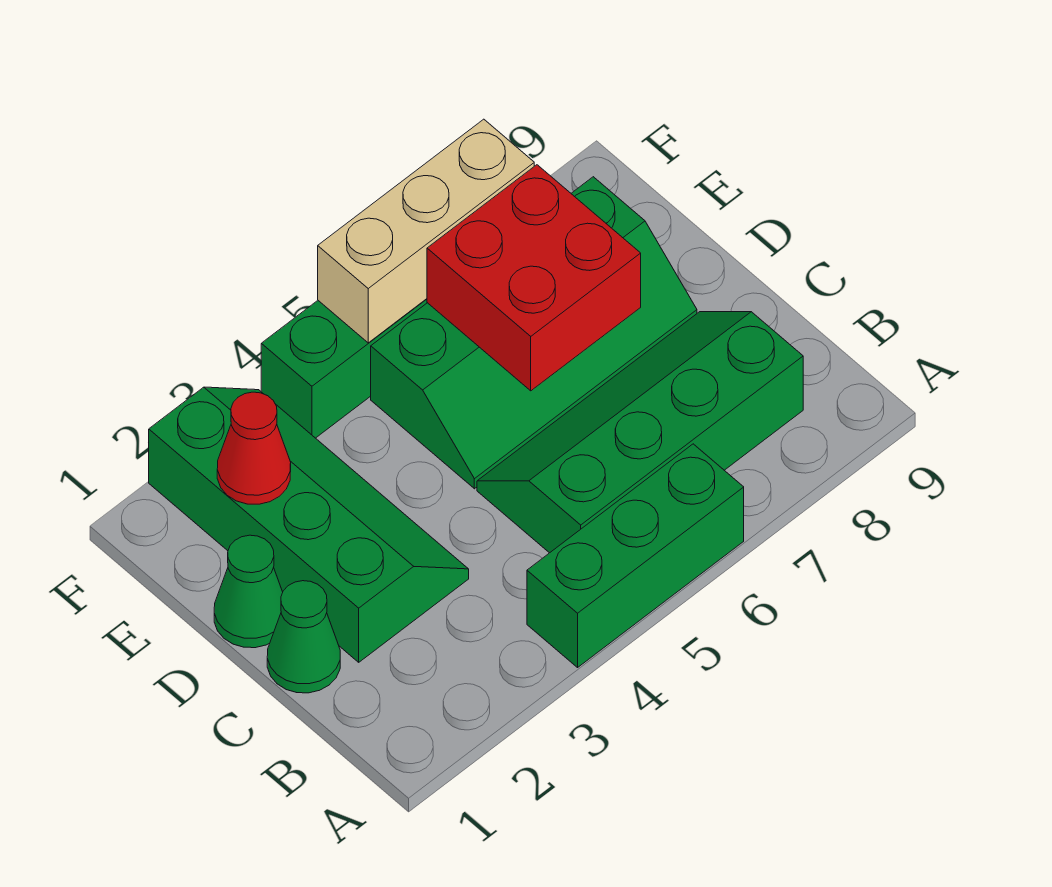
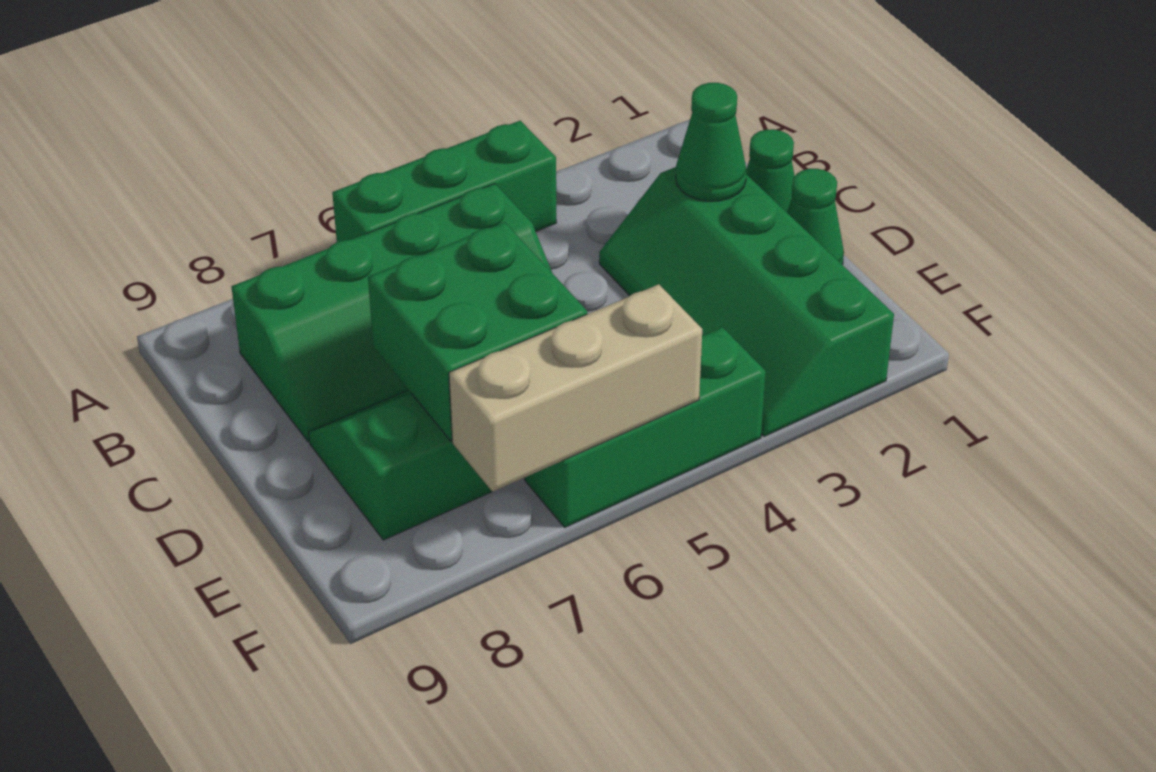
none -> green 1x1 cone [676,83,747,201]
red 2x2 brick [427,165,641,391] -> green 2x2 brick [368,222,587,441]
red 1x1 cone [217,392,291,504] -> none

